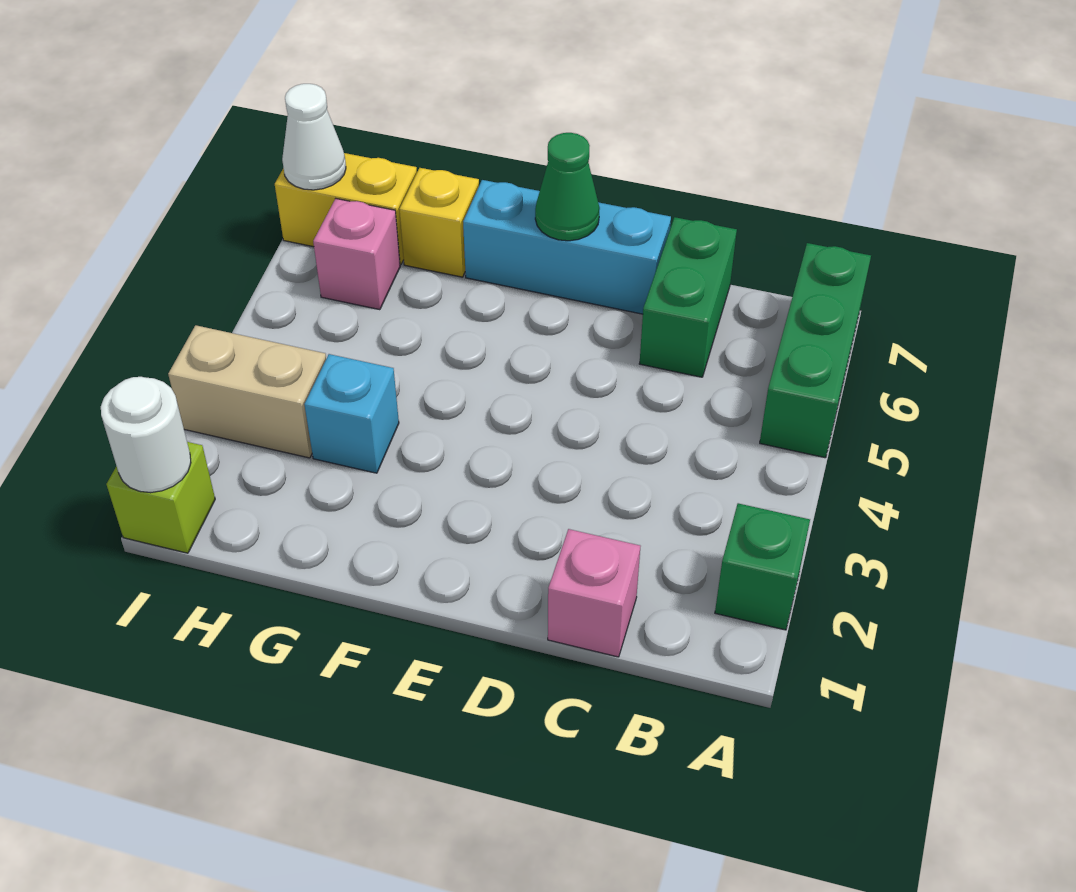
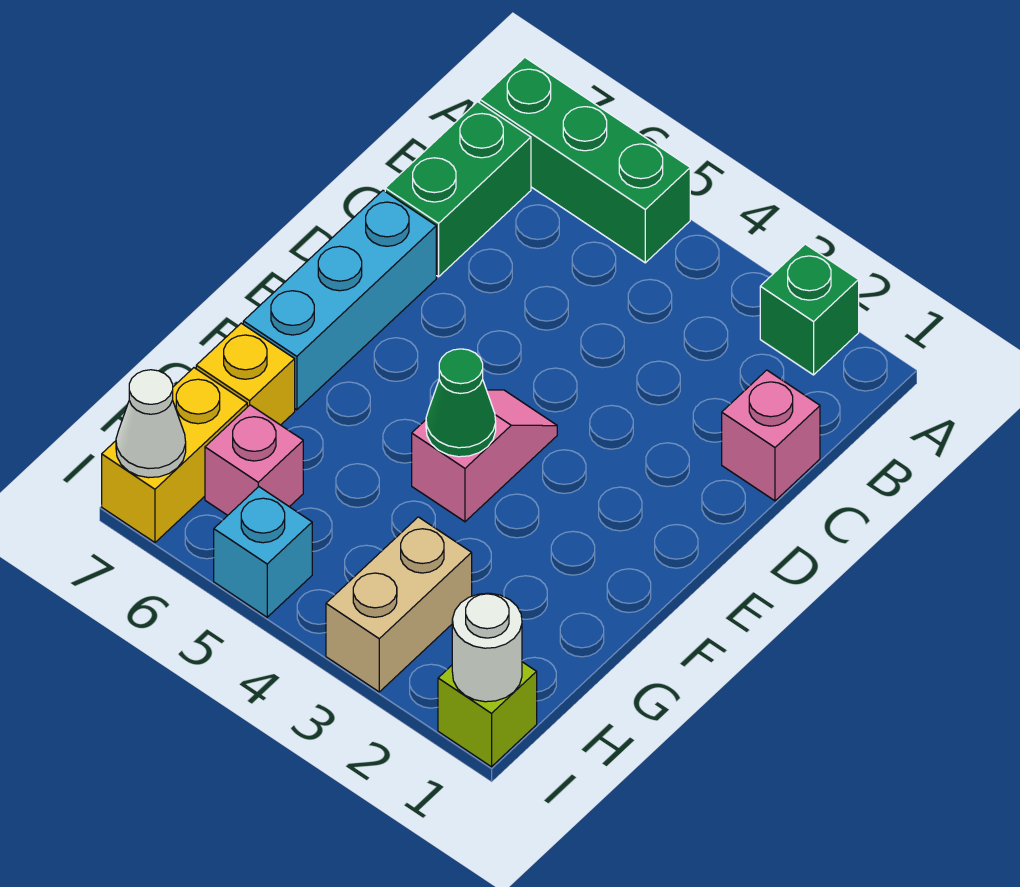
green 1x2 brick [639,217,737,377] -> green 1x2 brick turned to [385,102,531,277]
none -> pink 1x2 slope [412,390,557,522]
green 1x1 cone [535,133,600,241] -> green 1x1 cone moved to [426,349,496,457]
cyan 1x1 brick [304,354,399,473] -> cyan 1x1 brick moved to [214,487,312,617]

